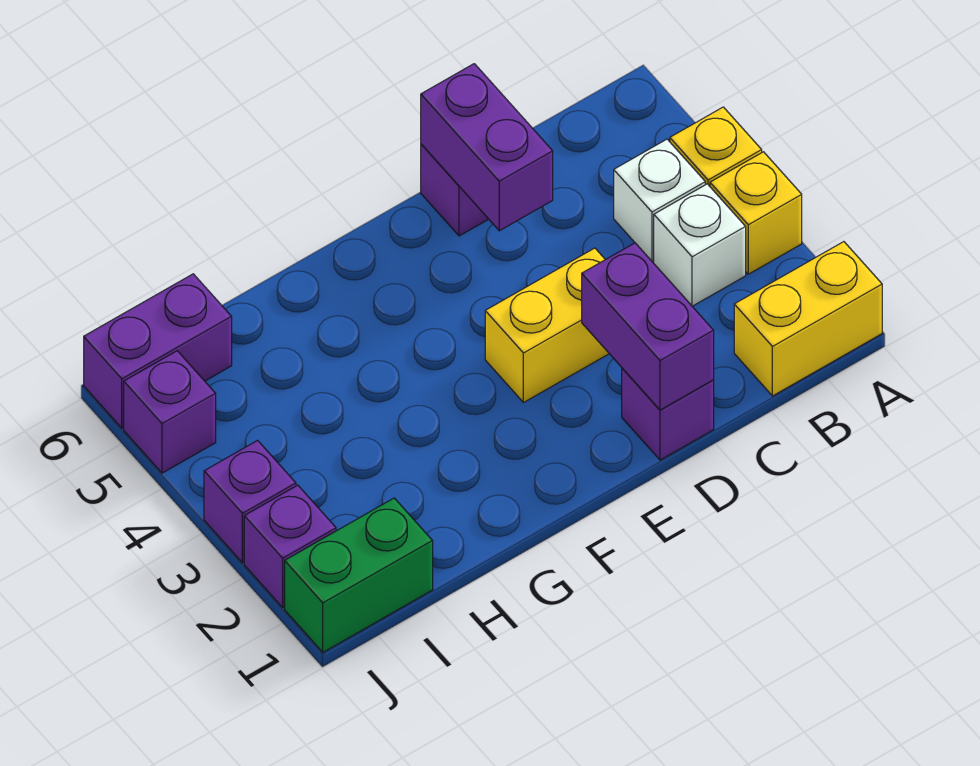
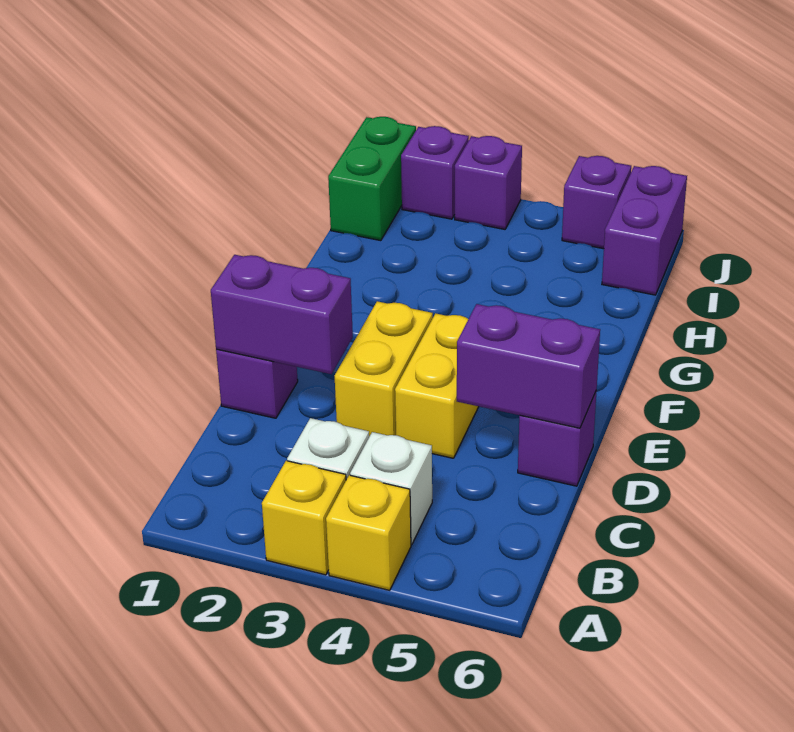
yellow 1x2 brick [734,242,882,396] -> yellow 1x2 brick moved to [395,313,479,458]

